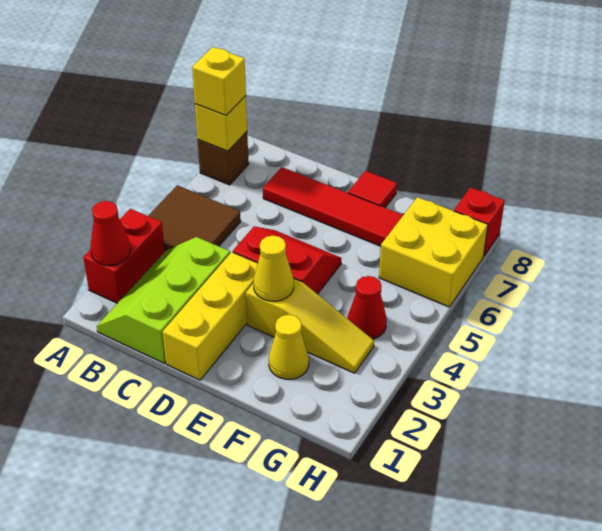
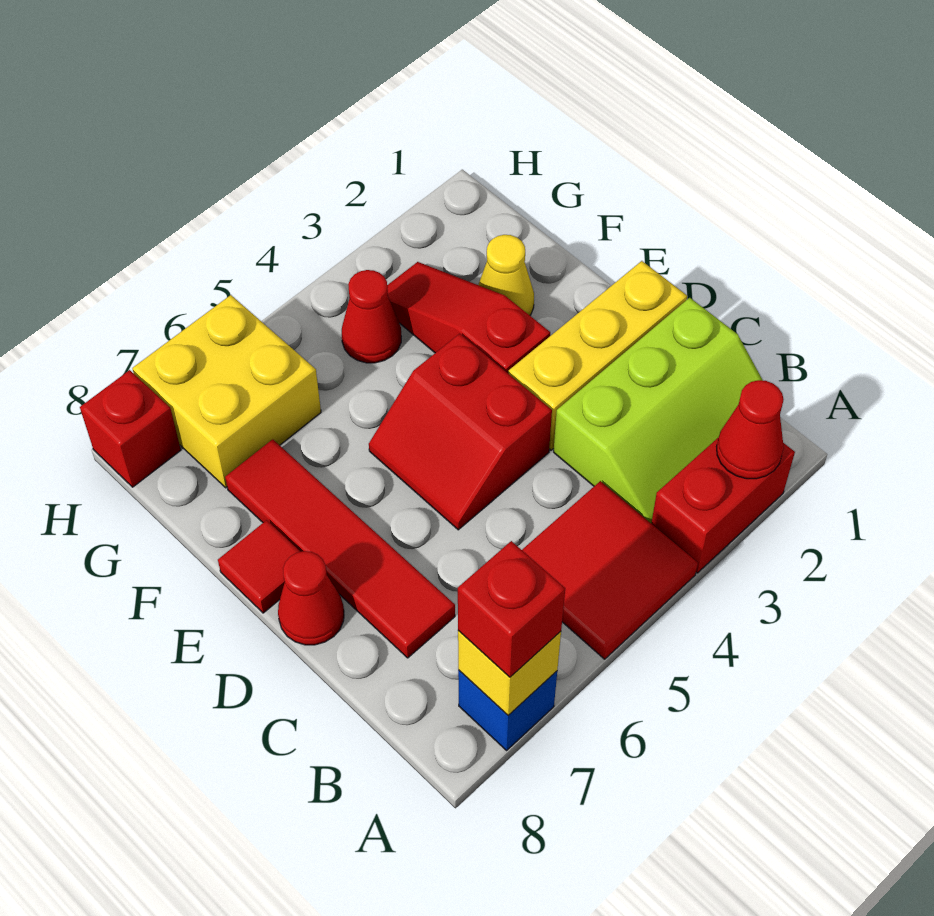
brown 2x2 tile [148,185,241,251] -> red 2x2 tile [522,481,698,659]
brown 1x1 brick [198,132,249,185] -> blue 1x1 brick [458,670,557,750]
yellow 1x1 brick [192,47,246,116] -> red 1x1 brick [458,541,565,677]
none -> red 1x1 cone [278,551,344,645]
yellow 1x3 slope [246,279,374,373] -> red 1x3 slope [387,262,550,374]
yellow 1x1 cone [253,236,294,301] -> none

